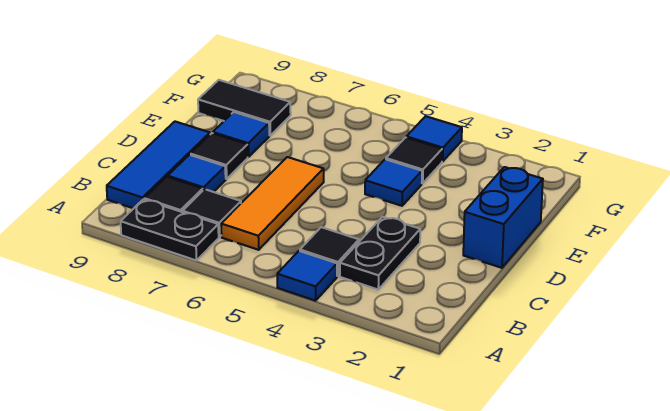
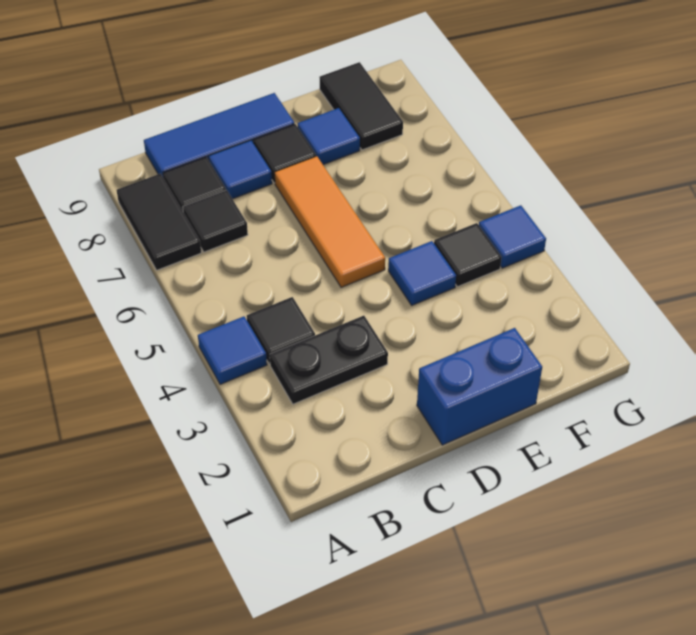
black 1x2 plate [121,199,219,261] -> black 1x2 tile [117,174,201,270]
orange 1x3 tile [221,157,324,250] -> orange 1x3 tile turned to [275,156,385,287]

